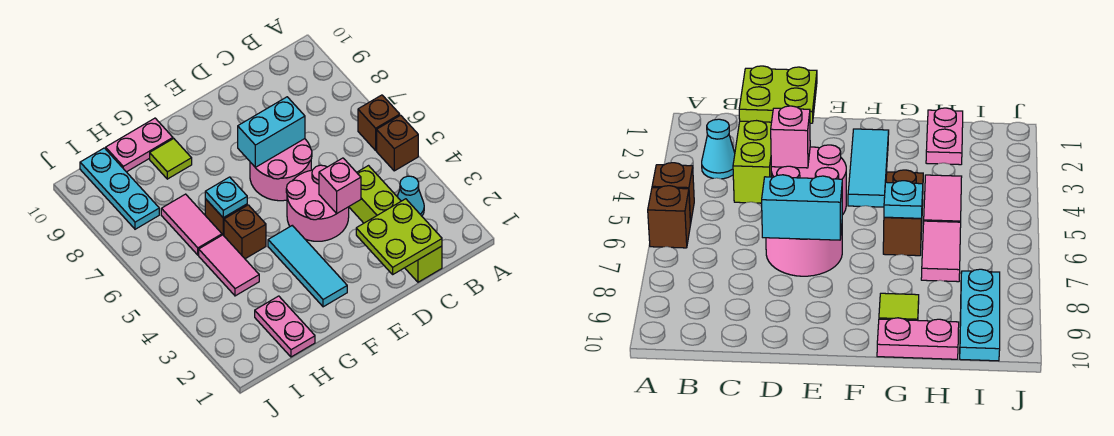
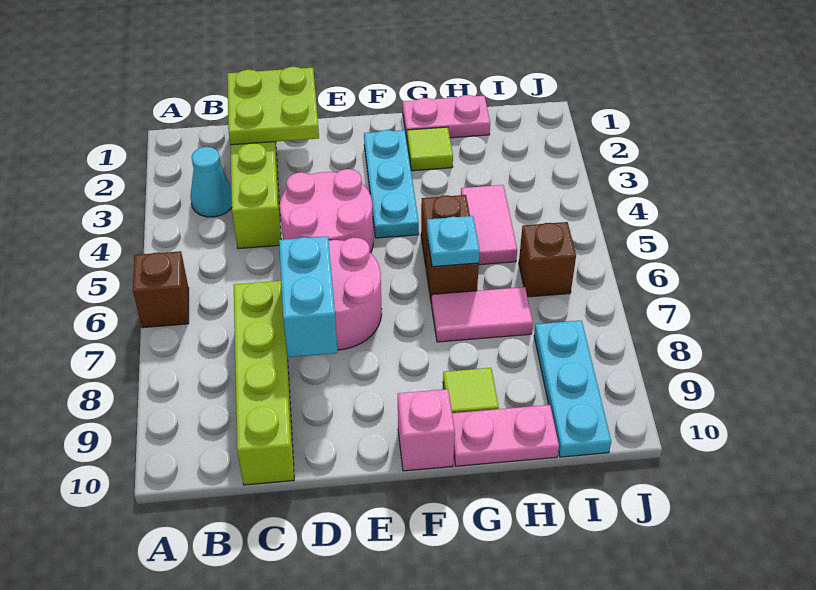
brown 1x1 brick [377,115,418,171] -> brown 1x1 brick moved to [519,222,576,297]
none -> lime 1x4 brick [234,281,294,485]
pink 1x1 brick [319,158,361,214] -> pink 1x1 brick moved to [398,389,455,471]
cyan 1x2 brick [238,97,305,168] -> cyan 1x2 brick turned to [279,236,338,357]
cyan 1x3 tile [268,226,347,307] -> cyan 1x3 plate [364,130,419,238]
none -> lime 1x1 tile [407,127,453,171]
pink 1x2 plate [255,296,315,357] -> pink 1x2 plate turned to [403,95,490,139]
pink 1x2 tile [161,194,222,255] -> pink 1x2 tile turned to [432,287,533,342]

